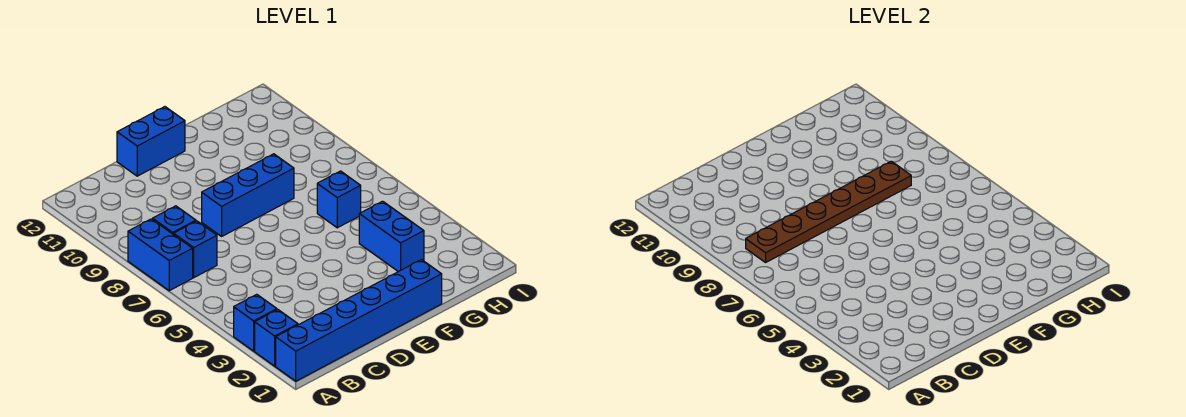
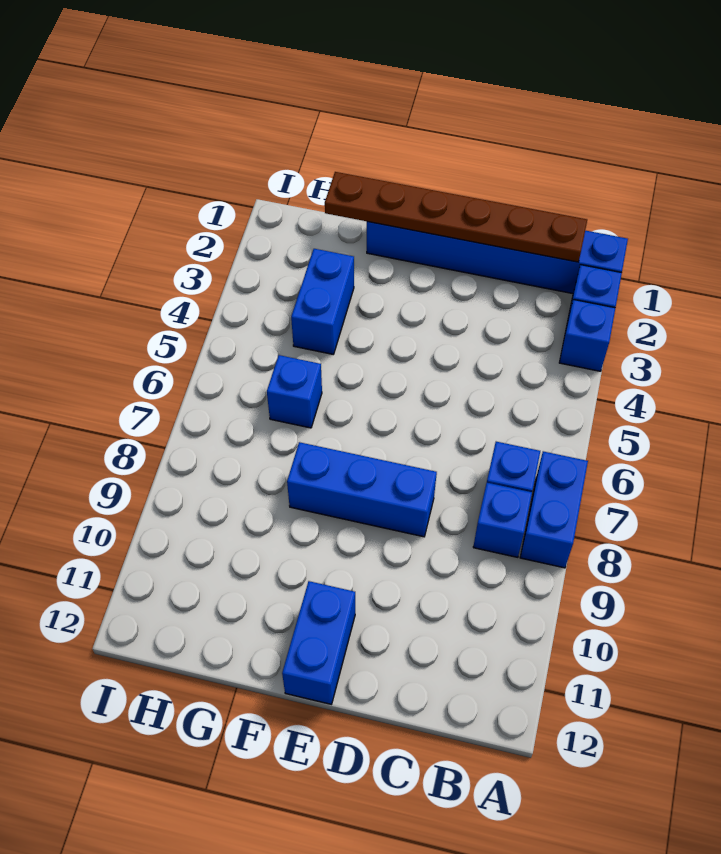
brown 1x6 plate [746,161,911,262] -> brown 1x6 plate moved to [325,172,587,262]
blue 1x2 brick [117,107,185,176] -> blue 1x2 brick turned to [282,581,355,704]

